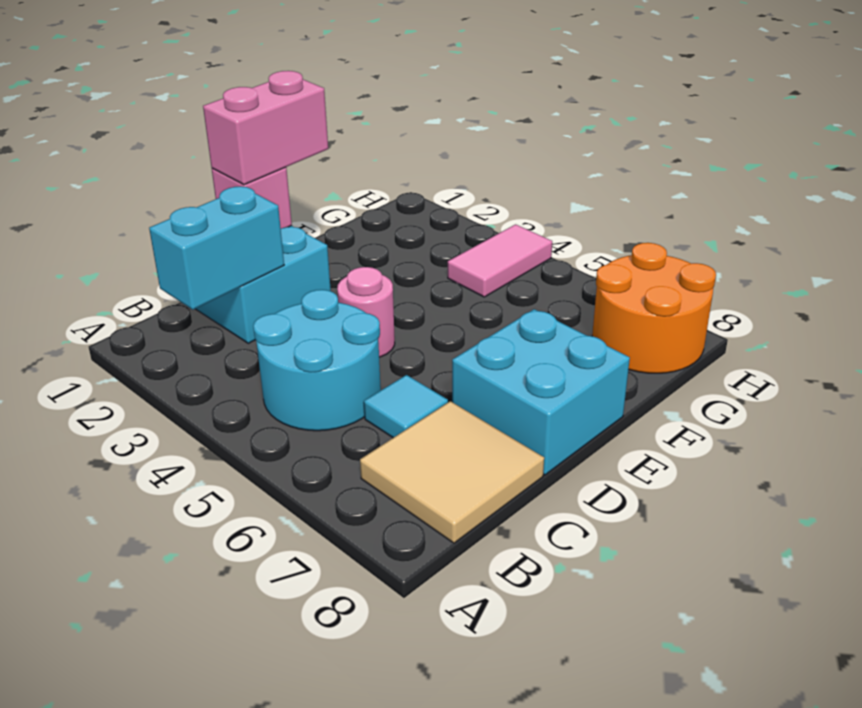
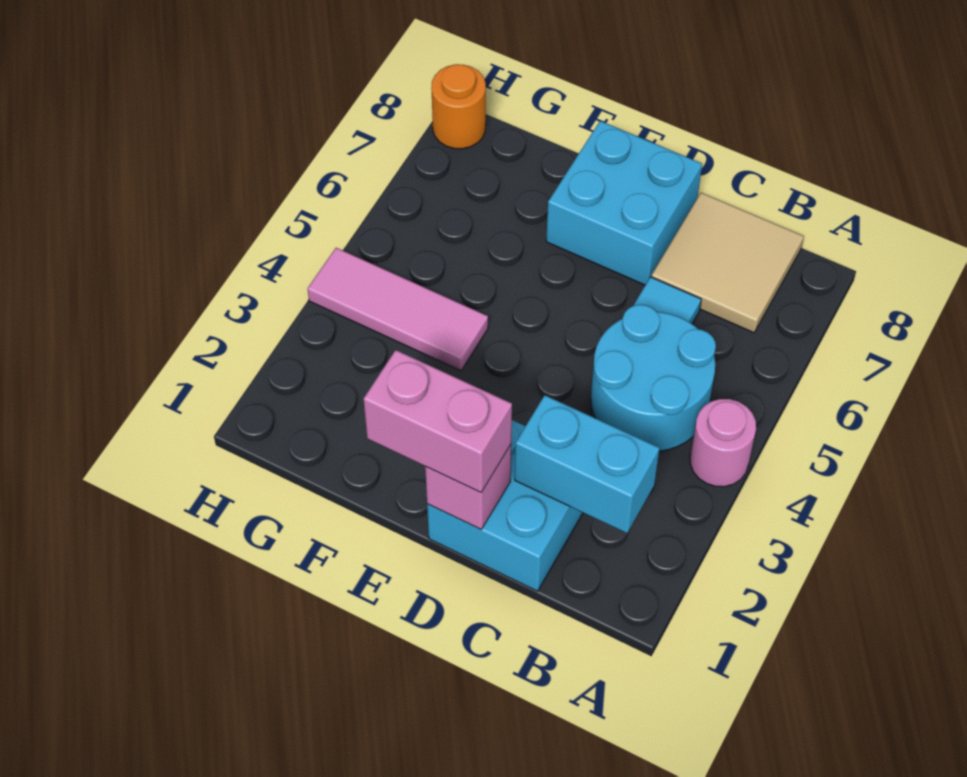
pink 1x1 round brick [337,267,395,357] -> pink 1x1 round brick moved to [690,399,756,487]
pink 1x2 tile [448,224,552,297] -> pink 1x3 tile [308,248,488,371]
orange 2x2 round brick [592,243,716,373] -> orange 1x1 round brick [431,64,486,149]

